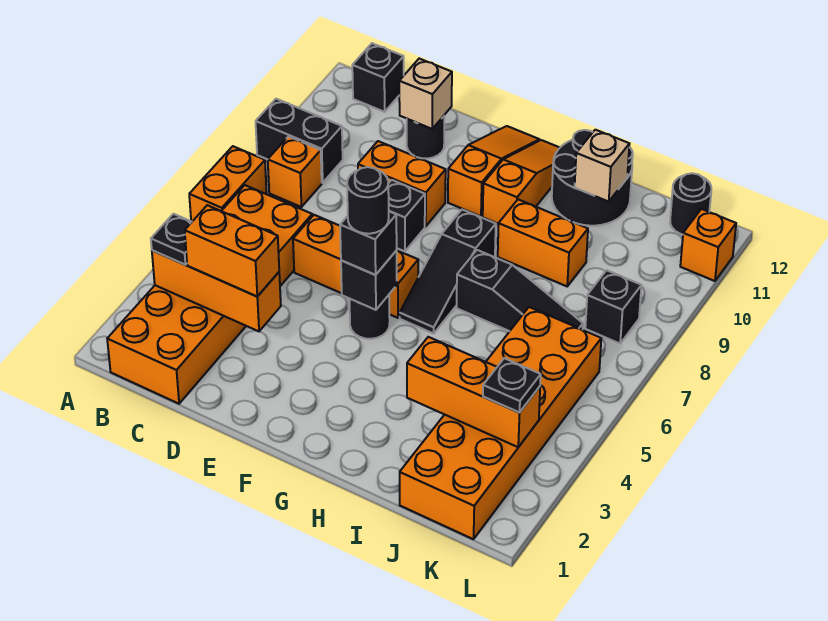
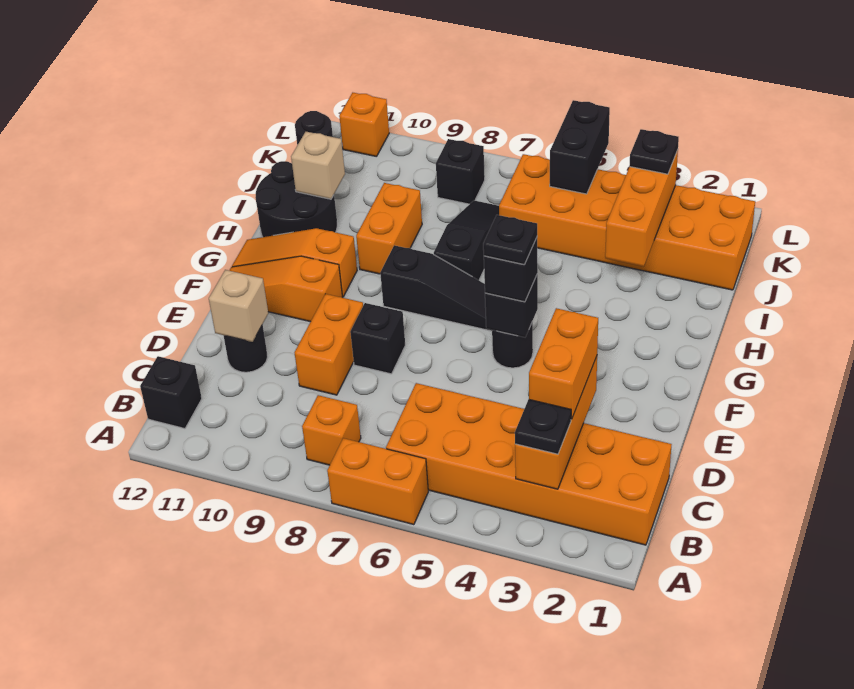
black 1x2 brick [256,99,343,183] -> black 1x2 brick moved to [550,100,610,194]
orange 1x3 brick [293,215,418,318] -> none
black 1x1 round brick [347,167,389,234] -> black 1x1 plate [483,215,537,264]

